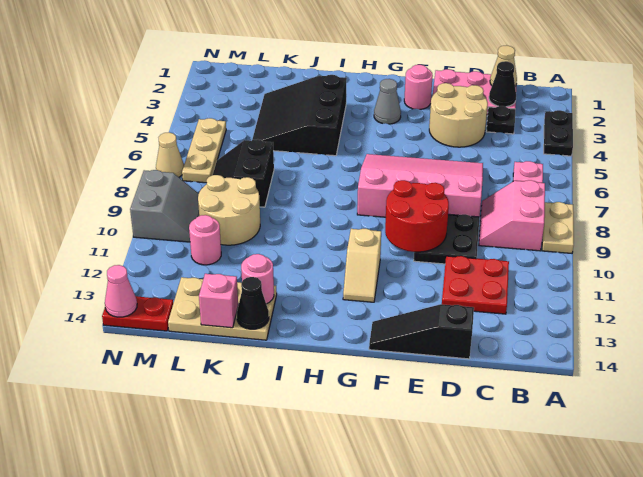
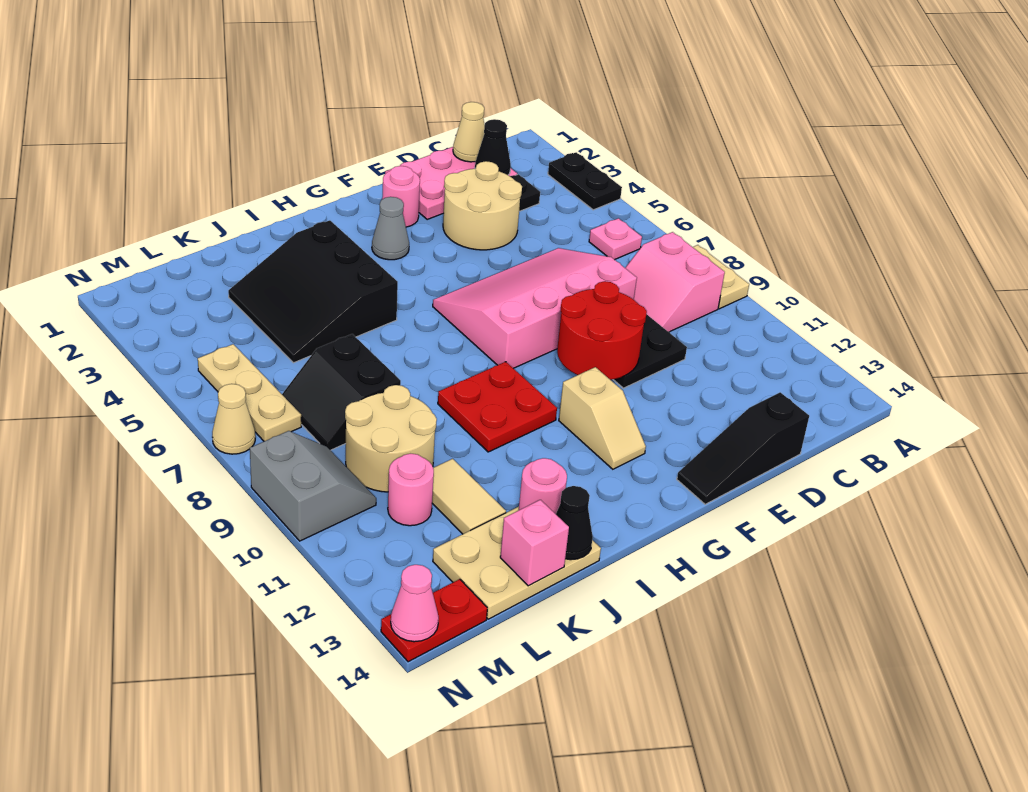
red 2x2 plate [442,256,509,314] -> red 2x2 plate moved to [438,362,557,452]
none -> tan 1x2 tile [432,459,506,534]

